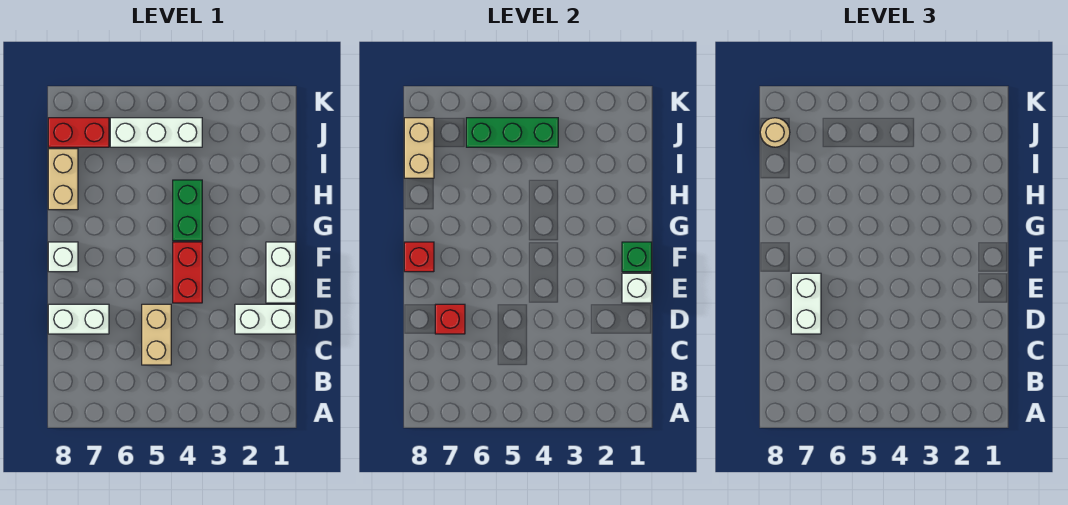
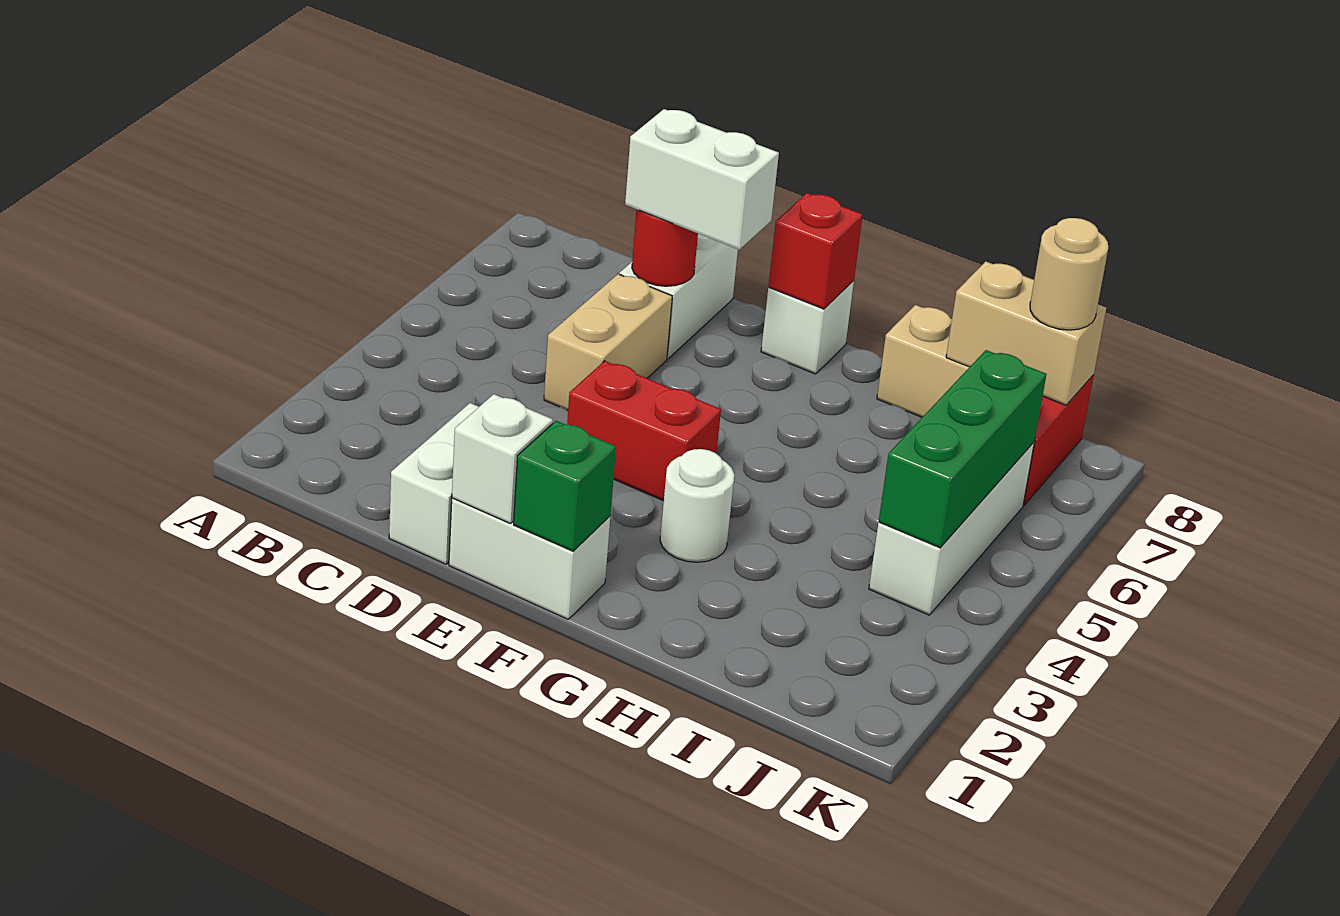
tan 1x2 brick [142,304,171,365] -> tan 1x2 brick turned to [544,274,672,410]
red 1x1 brick [435,304,465,334] -> red 1x1 round brick [632,209,698,286]
none -> white 1x1 round brick [660,449,734,562]
green 1x2 brick [173,180,202,241] -> none

